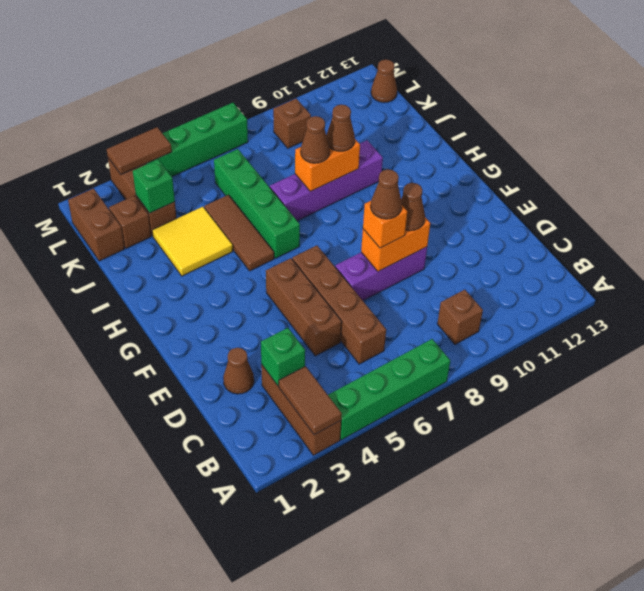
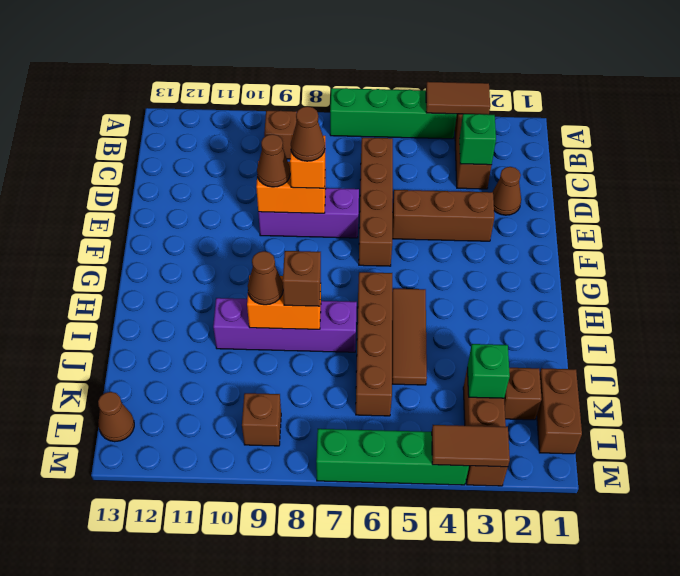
brown 1x2 tile [279,366,342,435] -> brown 1x2 tile turned to [426,82,490,115]
brown 1x3 brick [266,258,342,356] -> brown 1x3 brick turned to [392,190,494,241]
green 1x4 brick [214,149,300,258] -> brown 1x4 brick [356,272,392,416]
yellow 2x2 tile [152,207,233,276] -> none
brown 1x1 cone [301,116,330,163] -> brown 1x1 brick [283,251,321,306]

